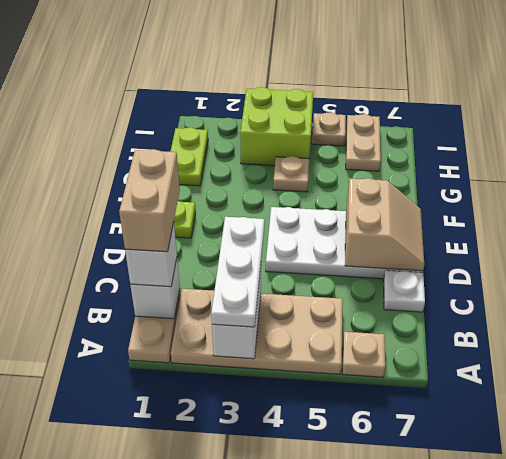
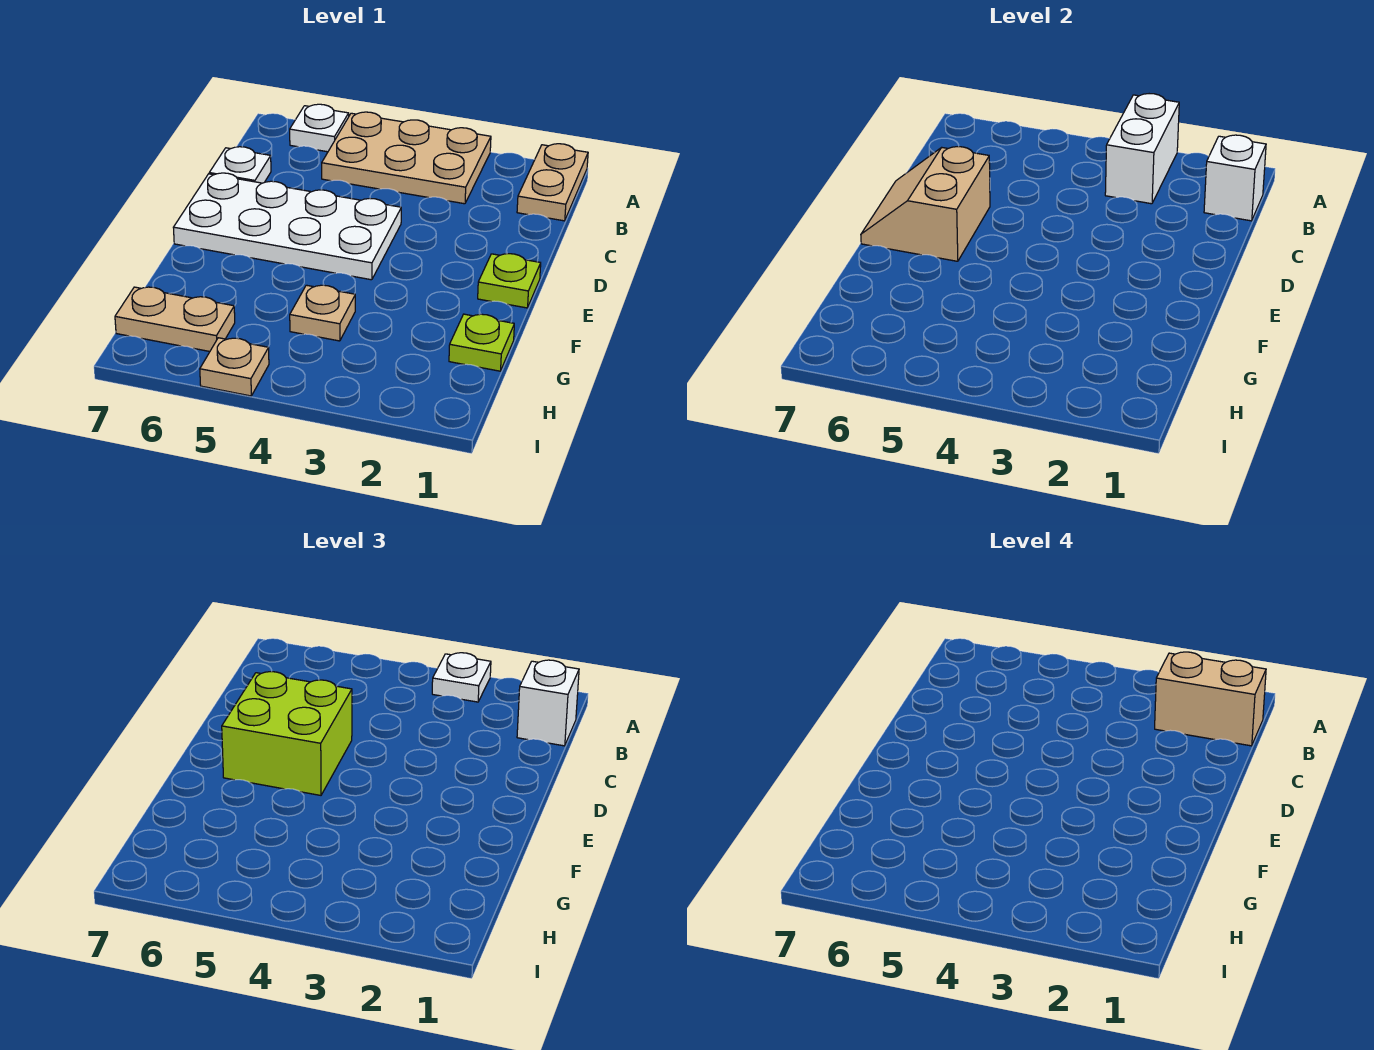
tan 2x4 plate [171,289,343,374] -> tan 2x3 plate [322,112,491,204]
white 1x3 plate [211,217,264,327] -> white 1x1 plate [432,653,491,702]
tan 1x1 plate [342,332,385,377] -> white 1x1 plate [290,104,349,152]
tan 1x2 brick [119,149,180,252] -> tan 1x2 brick turned to [1155,652,1266,746]
lime 1x2 plate [170,127,208,186] -> lime 1x1 plate [449,314,514,371]
lime 2x2 brick [240,87,313,166] -> lime 2x2 brick moved to [222,672,352,795]
tan 1x2 plate [346,114,381,171] -> tan 1x2 plate turned to [115,287,235,351]

